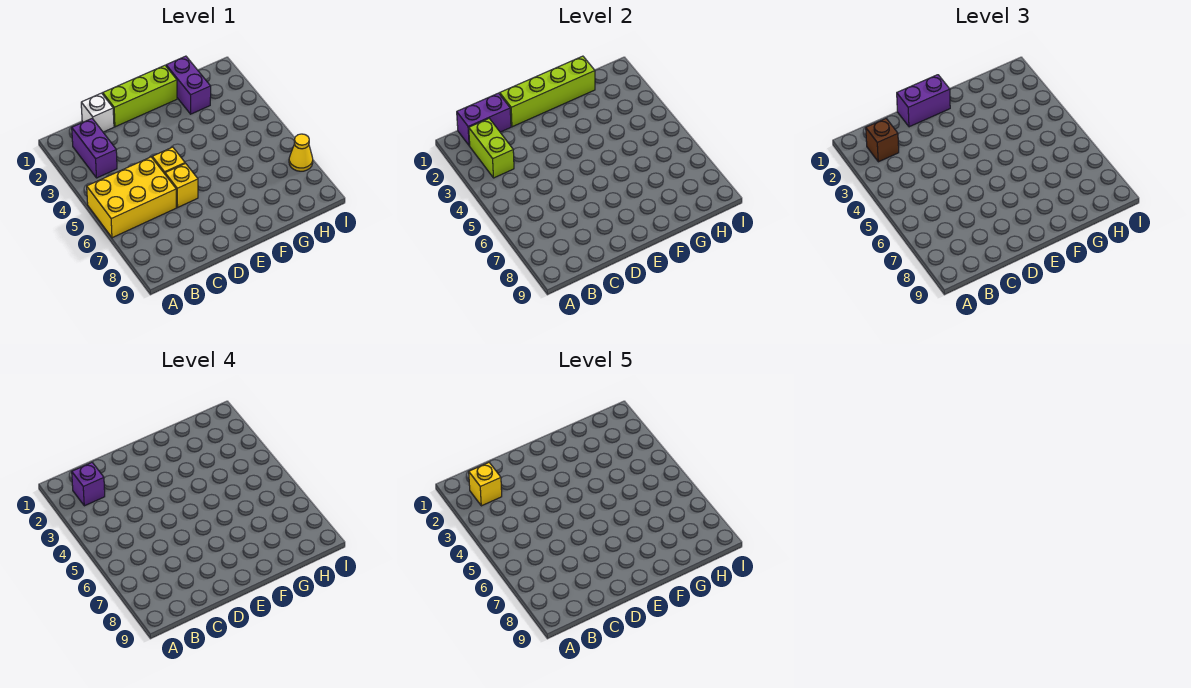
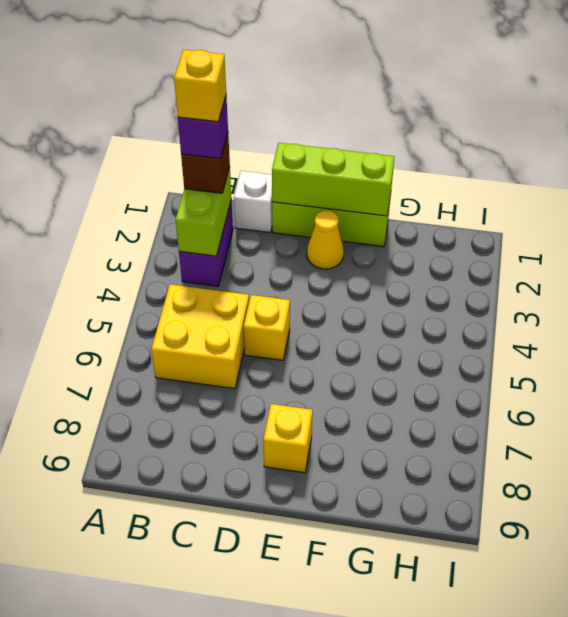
yellow 2x3 brick [87,157,176,238] -> yellow 2x2 brick [151,284,249,389]
purple 1x2 brick [457,93,511,146] -> none
lime 1x4 brick [500,56,595,127] -> lime 1x3 brick [272,143,395,216]
purple 1x2 brick [897,75,950,127] -> none
yellow 1x1 brick [165,163,198,207] -> yellow 1x1 brick moved to [263,404,312,473]
purple 1x2 brick [166,56,211,114] -> none
yellow 1x1 cone [289,134,313,171] -> yellow 1x1 cone moved to [307,210,344,269]

